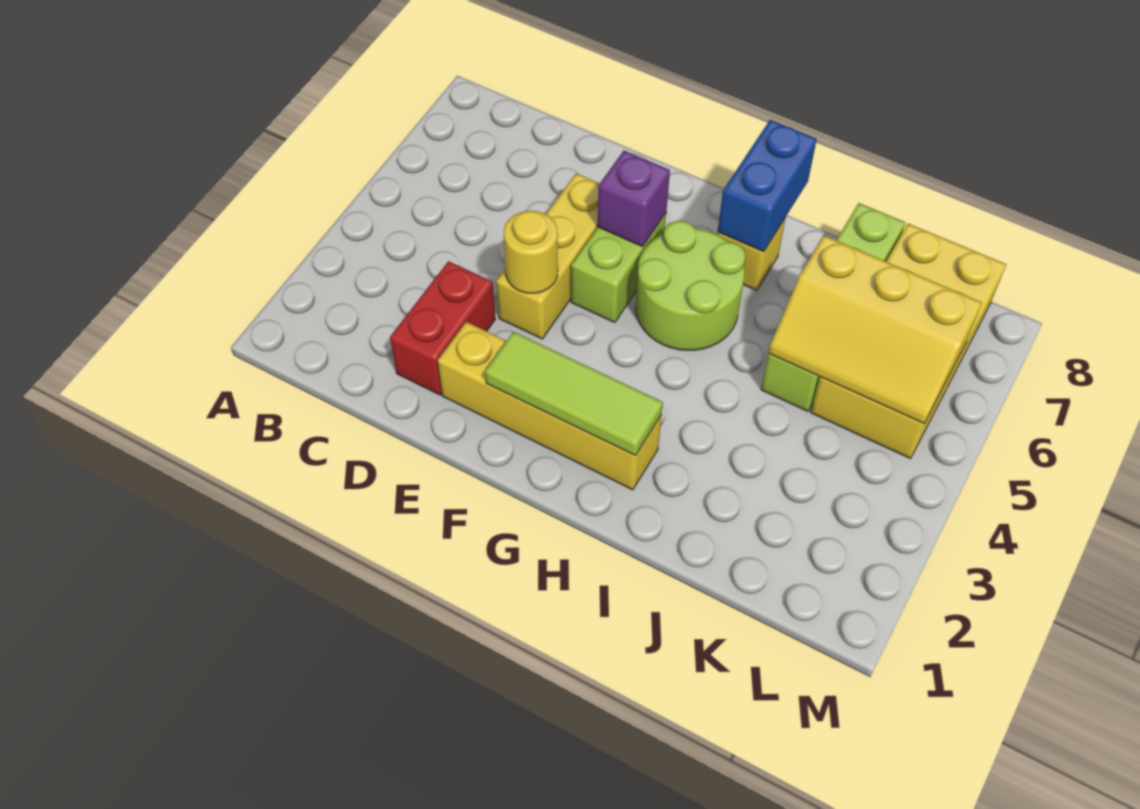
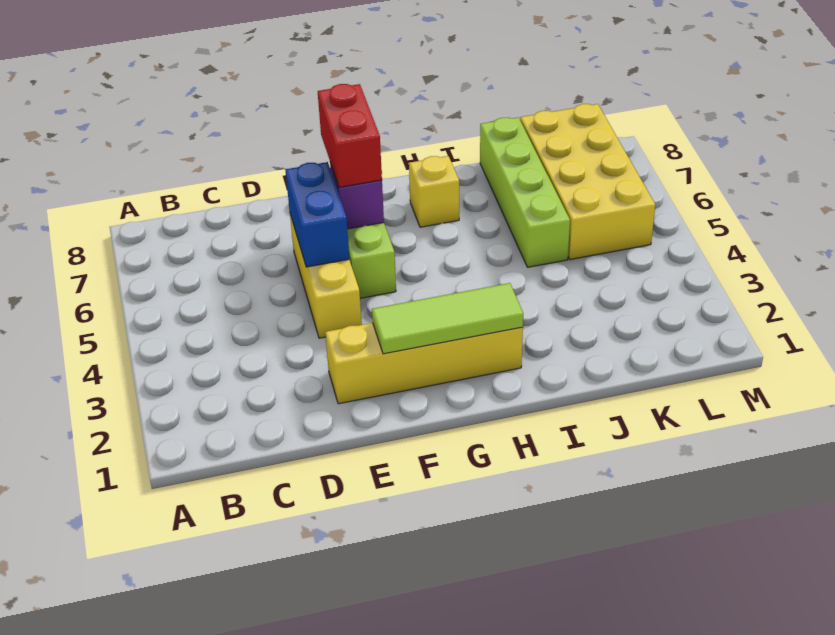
red 1x2 brick [390,261,495,395] -> red 1x2 brick moved to [318,84,382,187]
yellow 1x1 round brick [504,211,558,293] -> none
lime 2x2 round brick [636,221,745,350] -> none
blue 1x2 brick [718,120,817,252] -> blue 1x2 brick moved to [285,162,349,267]
yellow 2x3 slope [768,235,982,424] -> none

